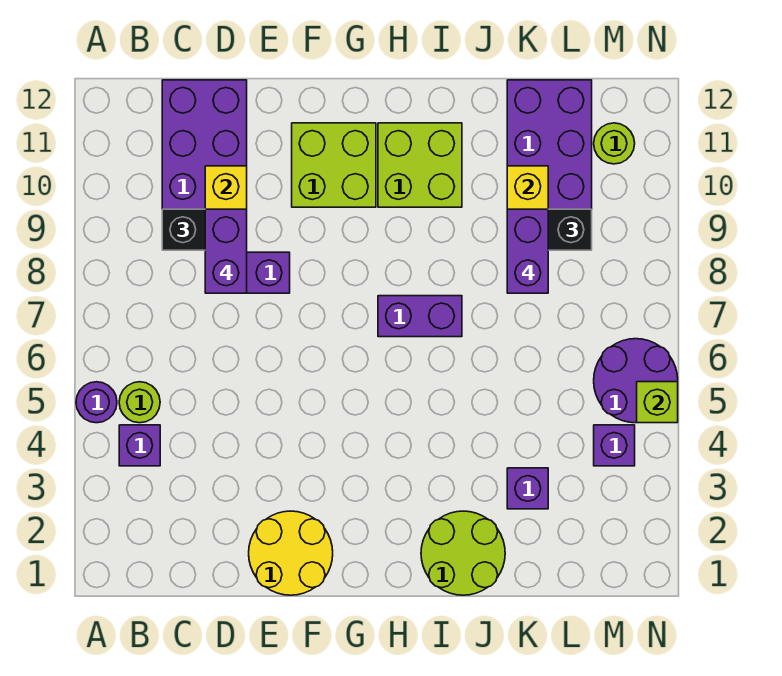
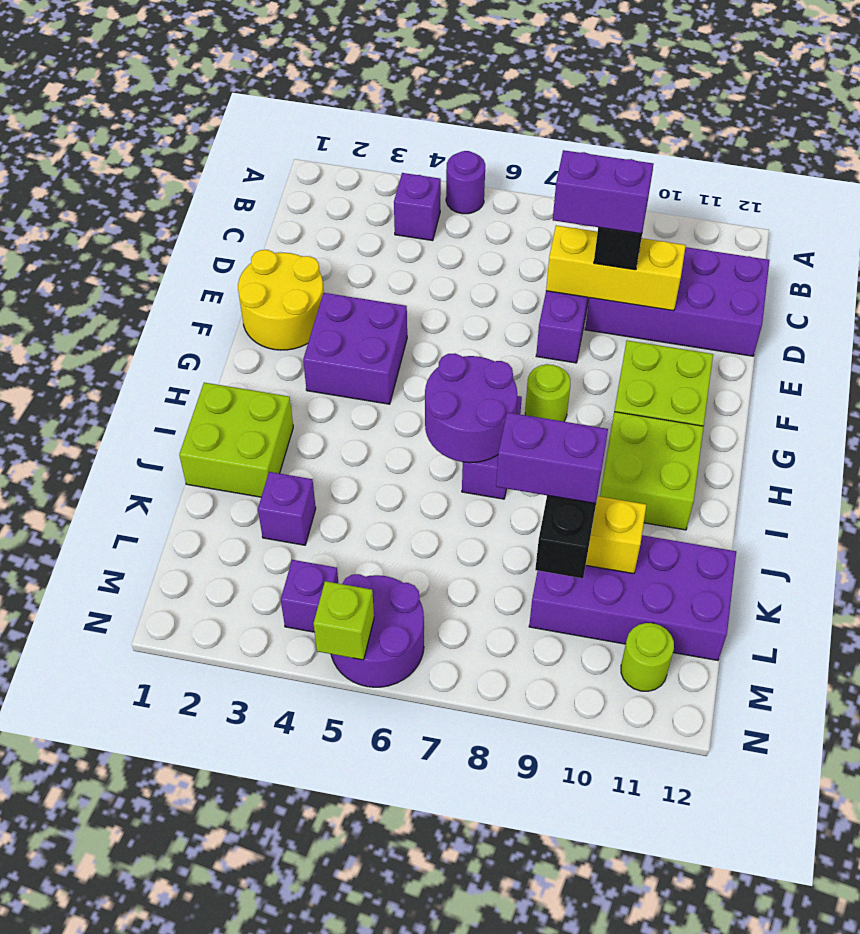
lime 1x1 round brick [119,382,160,423] -> lime 1x1 round brick moved to [525,364,570,422]
none -> purple 2x2 brick [303,293,407,404]
none -> purple 2x2 round brick [425,354,517,463]
lime 2x2 round brick [421,511,505,595] -> lime 2x2 brick [179,383,293,497]

